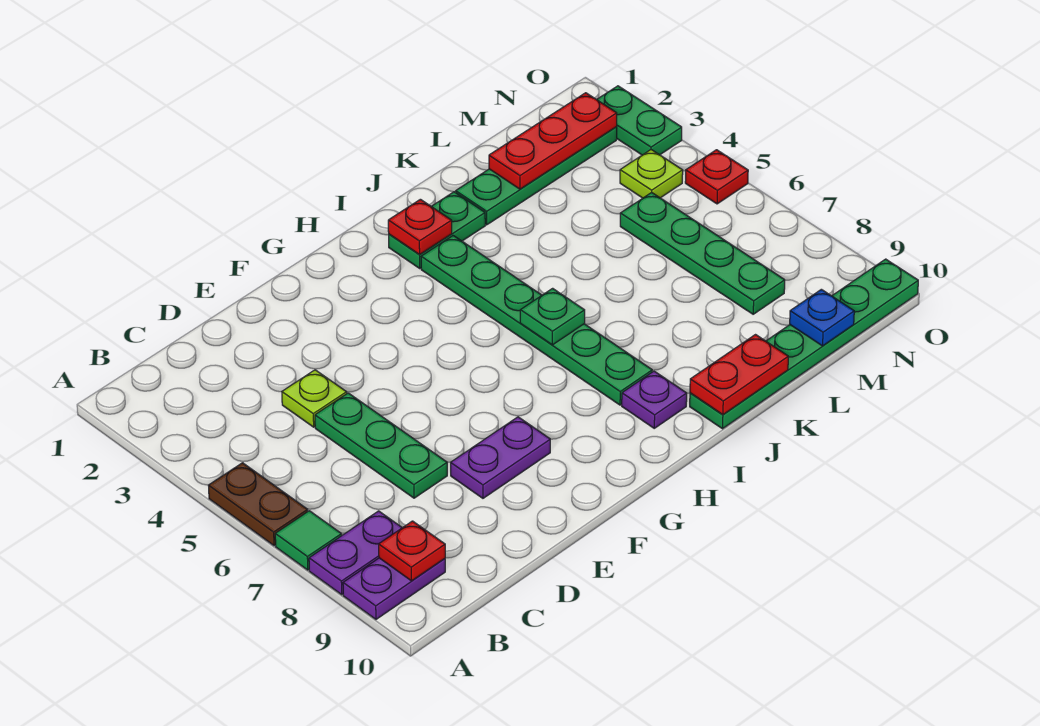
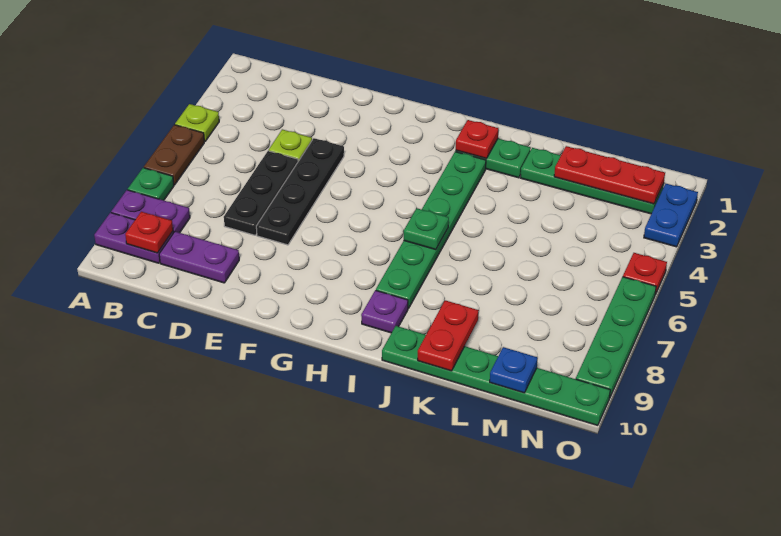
green 1x1 tile [275,511,342,570] -> green 1x1 plate [128,168,174,200]
green 1x3 plate [315,393,447,498] -> black 1x3 plate [224,151,298,235]
none -> black 1x4 plate [256,138,344,245]
purple 1x2 plate [451,417,550,498] -> purple 1x2 plate moved to [159,232,239,283]
red 1x2 plate [690,335,788,415] -> red 1x2 plate turned to [418,300,479,371]
green 1x4 plate [620,192,785,314] -> green 1x4 plate moved to [576,277,656,397]
lime 1x1 plate [620,150,683,198] -> lime 1x1 plate moved to [175,104,219,142]
green 1x2 plate [597,86,682,155] -> blue 1x2 plate [644,184,698,247]

